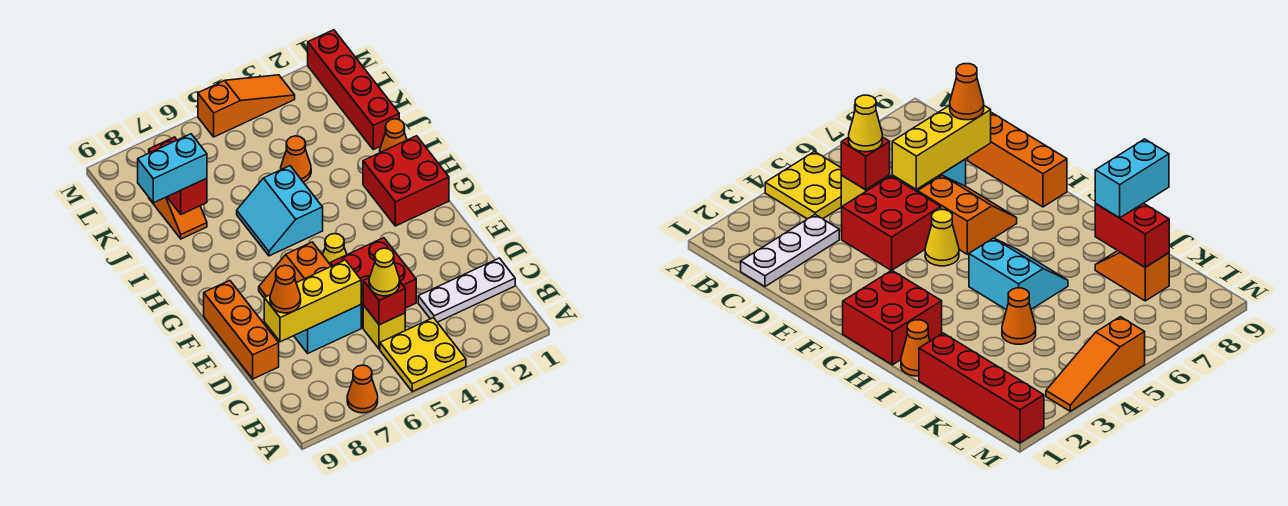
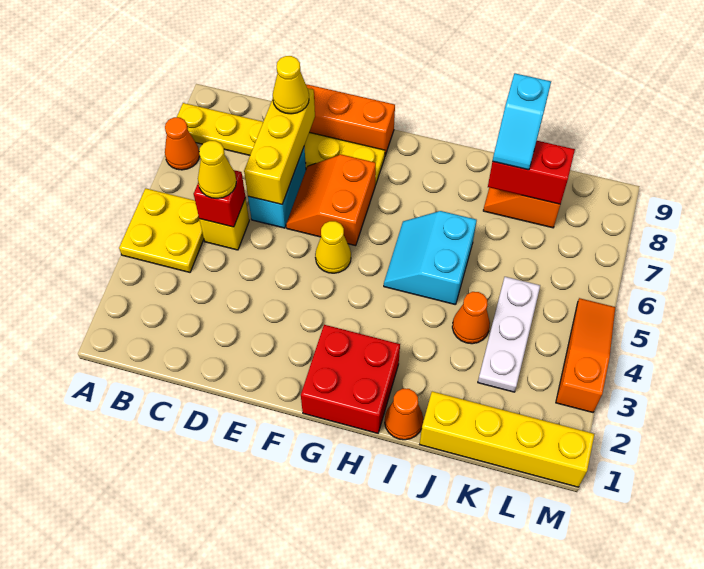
none -> yellow 1x6 plate [177,103,385,185]
white 1x3 plate [418,258,515,322] -> white 1x3 plate moved to [478,277,540,392]
red 2x2 brick [330,238,416,328] -> none
orange 1x1 cone [270,265,301,313] -> yellow 1x1 cone [273,56,309,114]
orange 2x2 slope [259,242,331,298] -> orange 2x2 slope turned to [286,155,376,246]
cyan 2x2 slope [237,166,323,256] -> cyan 2x2 slope turned to [384,211,477,305]
red 1x4 brick [308,30,399,150] -> yellow 1x4 brick [420,391,594,487]
cyan 1x2 brick [138,134,207,203] -> cyan 1x2 slope [493,73,551,170]
orange 1x3 slope [198,75,295,137] -> orange 1x3 slope turned to [556,298,615,412]

